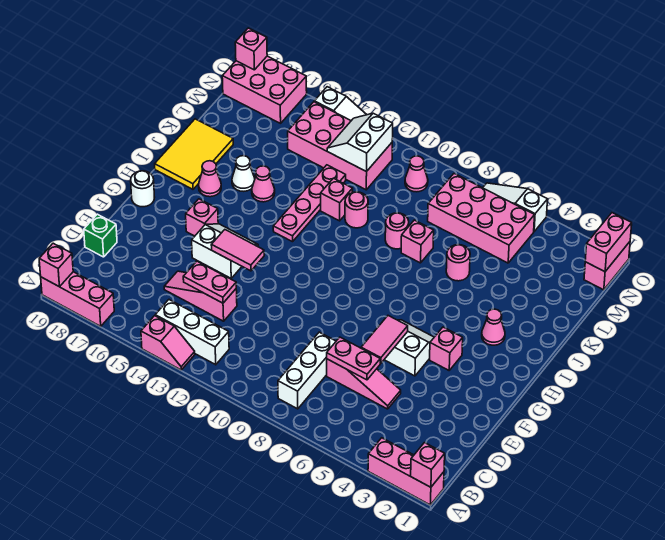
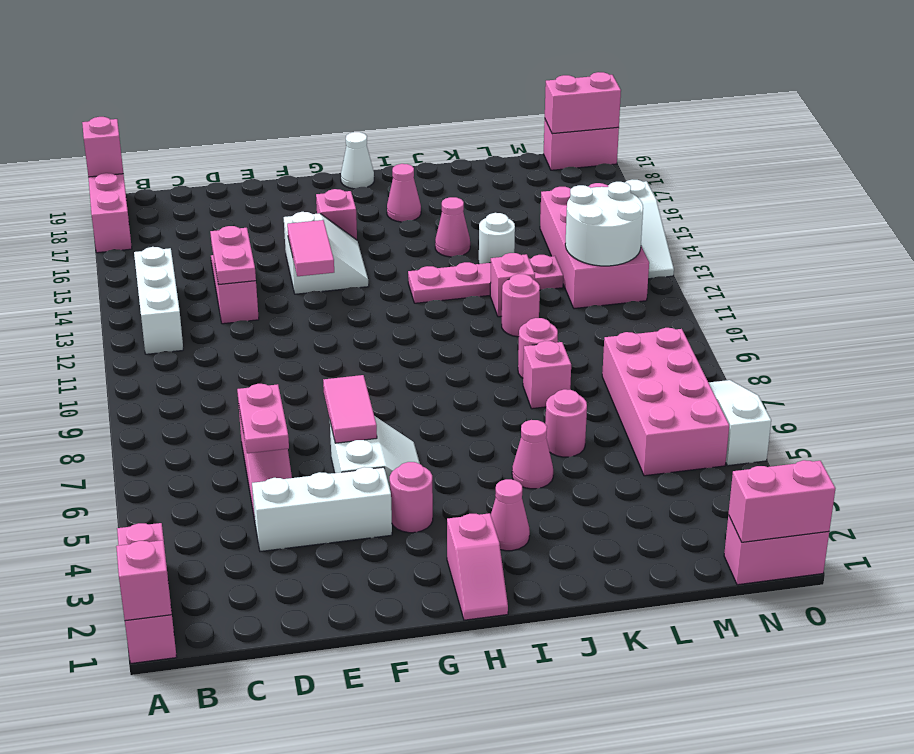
pink 1x2 slope [141,316,195,370] -> pink 1x2 slope moved to [447,513,508,620]
white 1x3 brick [278,332,336,409] -> white 1x3 brick moved to [252,467,392,552]
green 1x1 brick [84,214,117,257] -> none
pink 1x2 tile [361,316,408,363] -> pink 1x2 tile turned to [323,375,377,443]
pink 1x1 brick [430,327,463,370] -> pink 1x1 round brick [390,462,433,533]
white 1x1 round brick [131,171,155,207] -> white 1x1 round brick moved to [479,213,515,264]
yellow 2x3 tile [155,119,233,189] -> none
white 1x1 cone [232,156,255,191] -> white 1x1 cone moved to [341,132,374,189]
white 2x2 slope [327,113,393,172] -> white 2x2 round brick [565,182,643,266]
pink 1x1 cone [405,156,428,192] -> pink 1x1 cone moved to [512,420,553,489]
pink 2x3 brick [222,56,307,123] -> pink 1x2 brick [544,120,619,170]
pink 1x1 brick [235,28,267,70] -> pink 1x2 brick [545,72,621,134]

